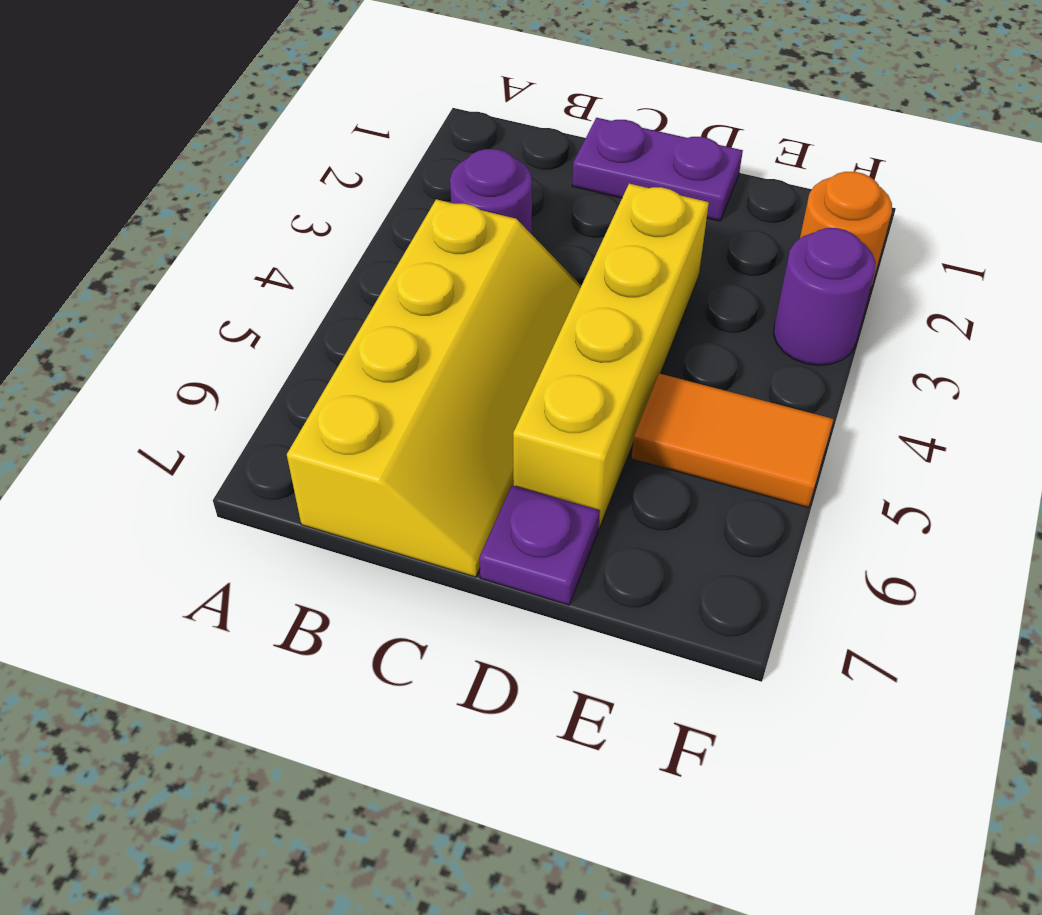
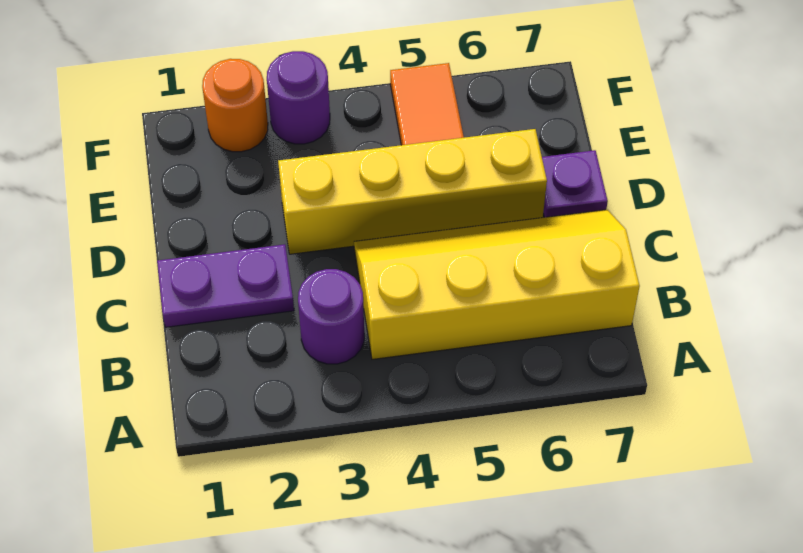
purple 1x2 plate [572,118,743,221] -> purple 1x2 plate turned to [157,244,294,327]

